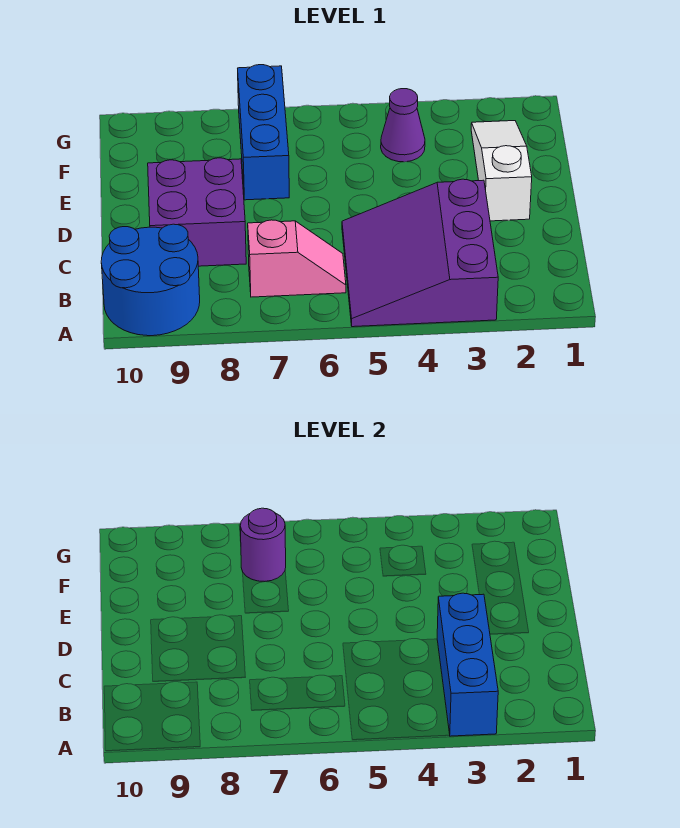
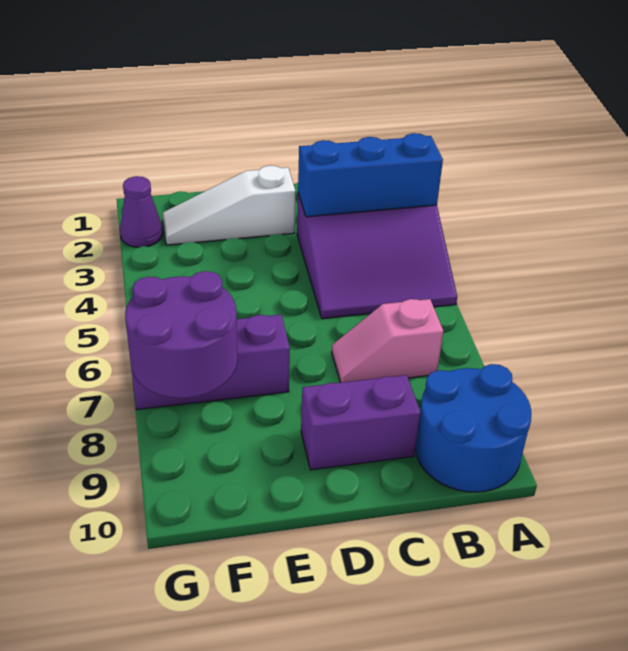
pink 1x2 slope [248,220,346,297] -> pink 1x2 slope turned to [332,299,443,383]
purple 2x2 brick [148,158,246,266] -> purple 1x2 brick [301,375,420,470]
blue 1x3 brick [238,65,289,200] -> purple 1x3 brick [131,315,290,410]
purple 1x1 cone [381,89,425,162] -> purple 1x1 cone moved to [120,176,163,247]
purple 1x1 round brick [240,508,286,582] -> purple 2x2 round brick [125,271,238,398]

